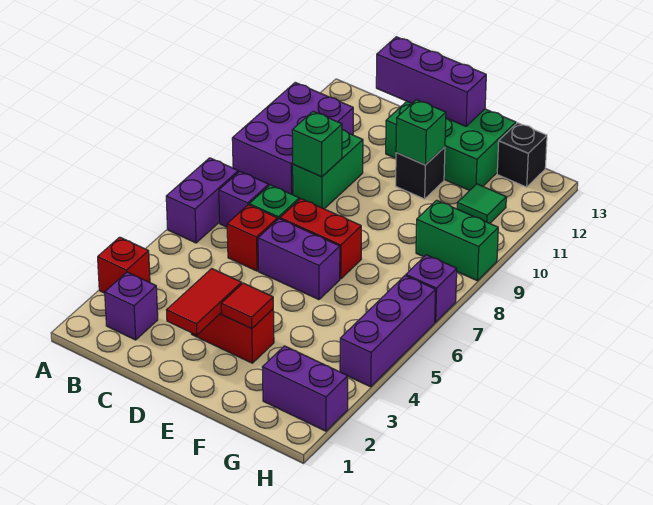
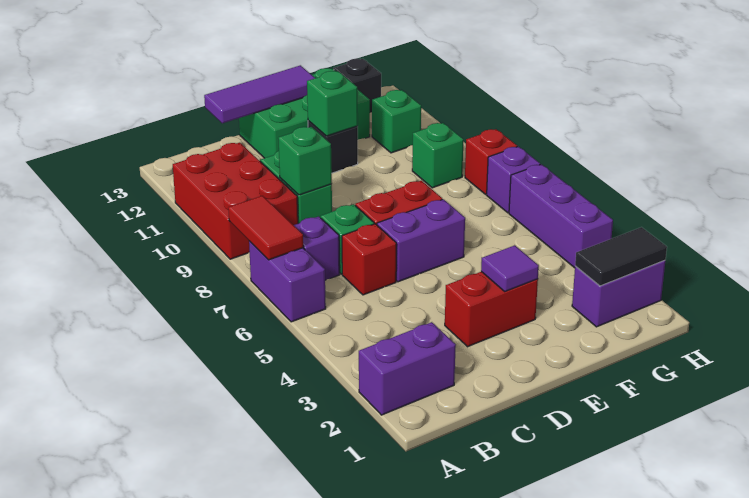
red 1x1 brick [98,237,150,293] -> red 1x1 brick moved to [465,129,517,194]
purple 2x3 brick [232,83,353,195] -> red 2x3 brick [173,143,298,259]
purple 1x1 brick [105,272,158,340] -> purple 1x2 brick [359,322,456,415]
purple 1x3 brick [376,37,486,126] -> purple 1x3 tile [204,65,315,123]
red 1x2 tile [166,269,242,335] -> red 1x2 tile moved to [228,196,303,260]
red 1x1 tile [221,283,273,329] -> purple 1x1 tile [481,245,539,291]
none -> black 1x2 tile [575,227,667,286]
green 1x2 brick [416,200,498,281] -> green 1x1 brick [412,123,464,188]
green 1x1 tile [457,184,506,223] -> green 1x1 brick [372,90,421,153]

